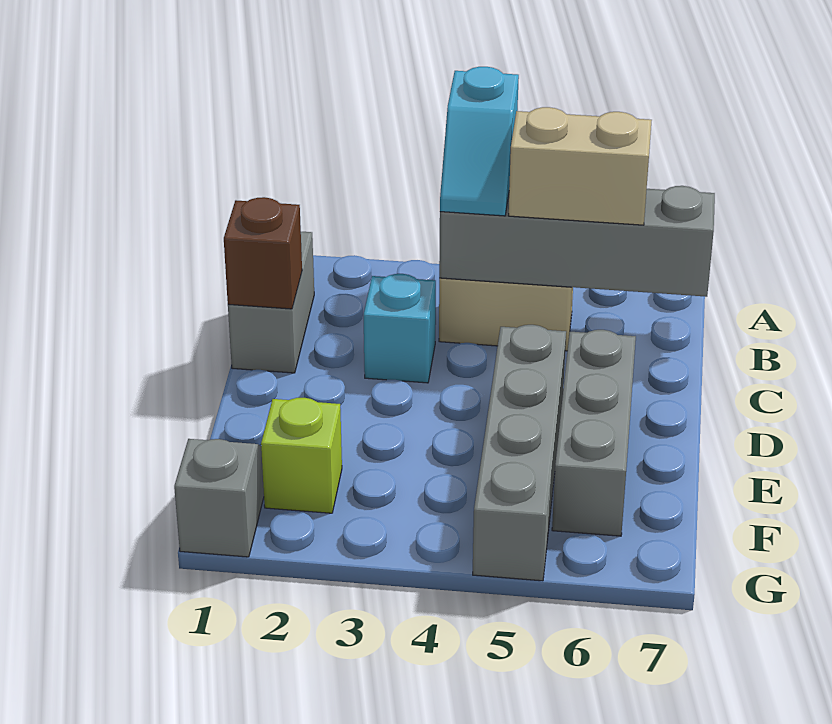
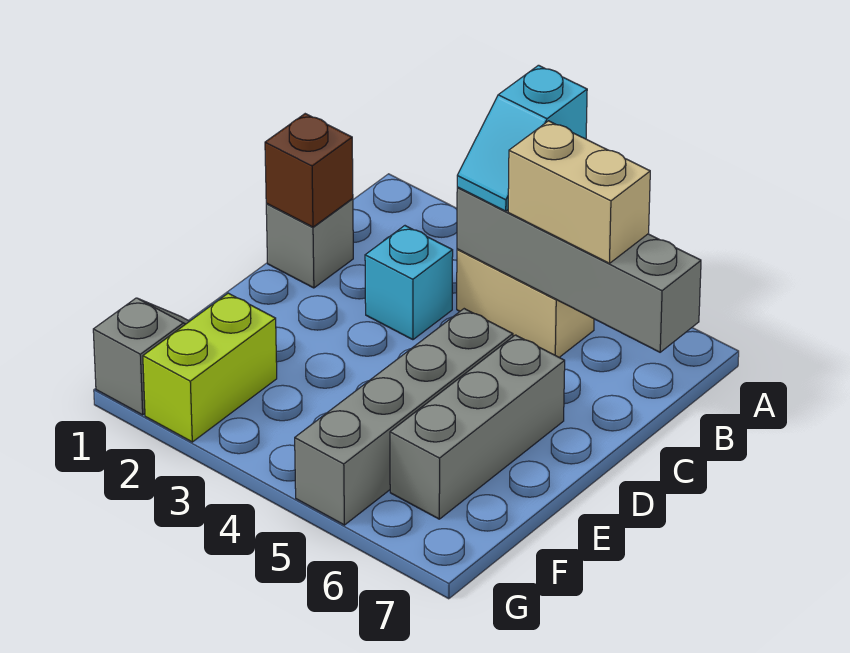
grey 1x2 brick [228,232,314,373] -> grey 1x1 brick [266,199,353,288]
lime 1x1 brick [261,398,342,513] -> lime 1x2 brick [143,293,277,442]

